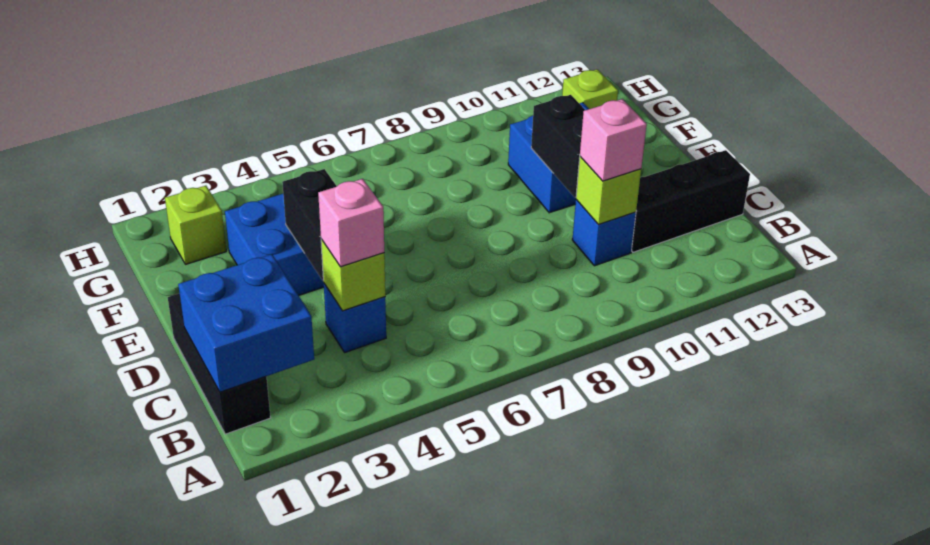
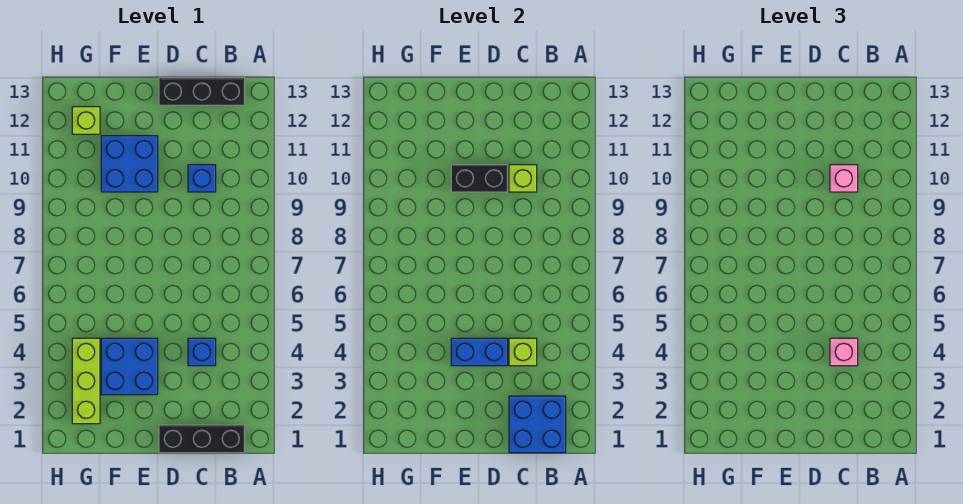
black 1x3 brick [631,150,750,252] -> black 1x3 brick turned to [159,78,245,105]
black 1x2 brick [282,169,337,280] -> blue 1x2 brick [451,338,508,366]
lime 1x1 brick [165,186,226,264] -> lime 1x3 brick [72,338,100,424]

